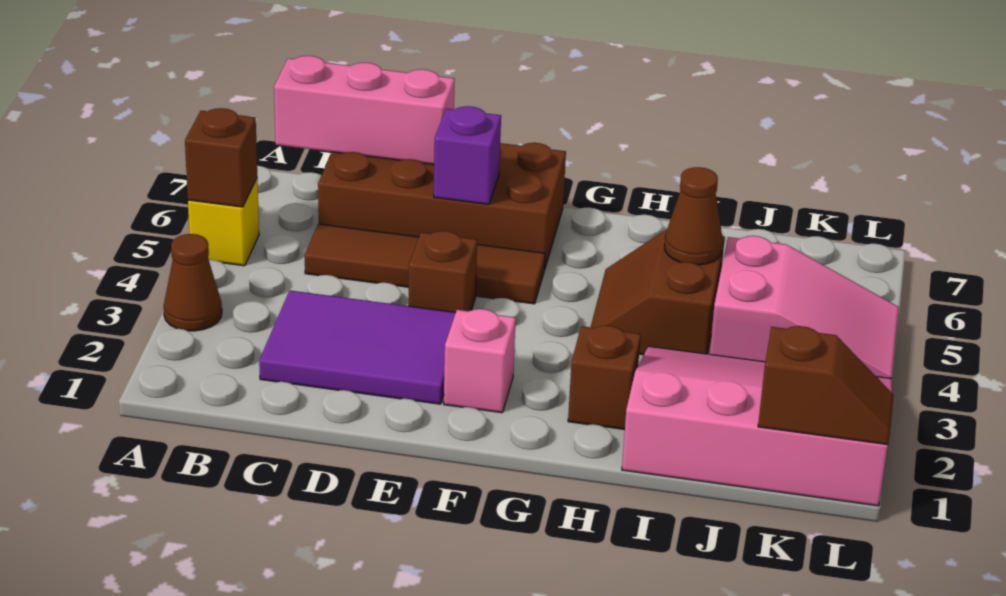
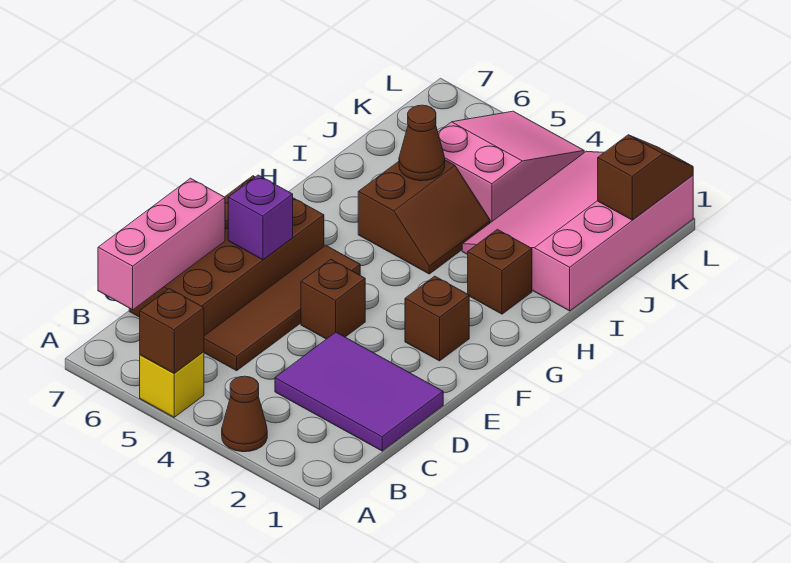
purple 2x3 tile [259,291,456,404] -> purple 2x3 tile turned to [275,332,443,451]
pink 1x1 brick [444,309,516,413] -> brown 1x1 brick [405,276,469,361]
brown 2x2 slope [591,230,725,355] -> brown 2x2 slope turned to [358,160,490,274]

